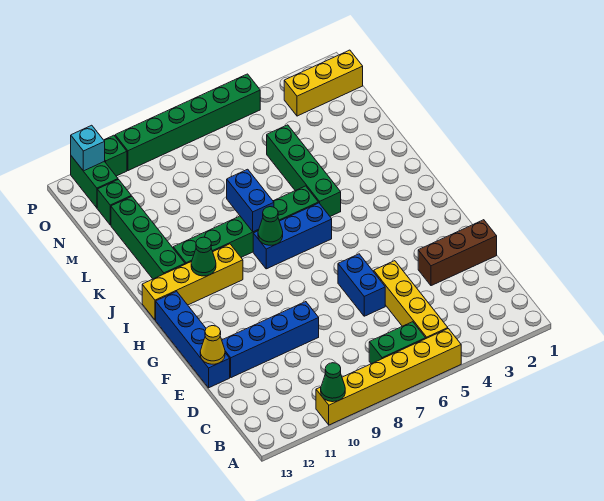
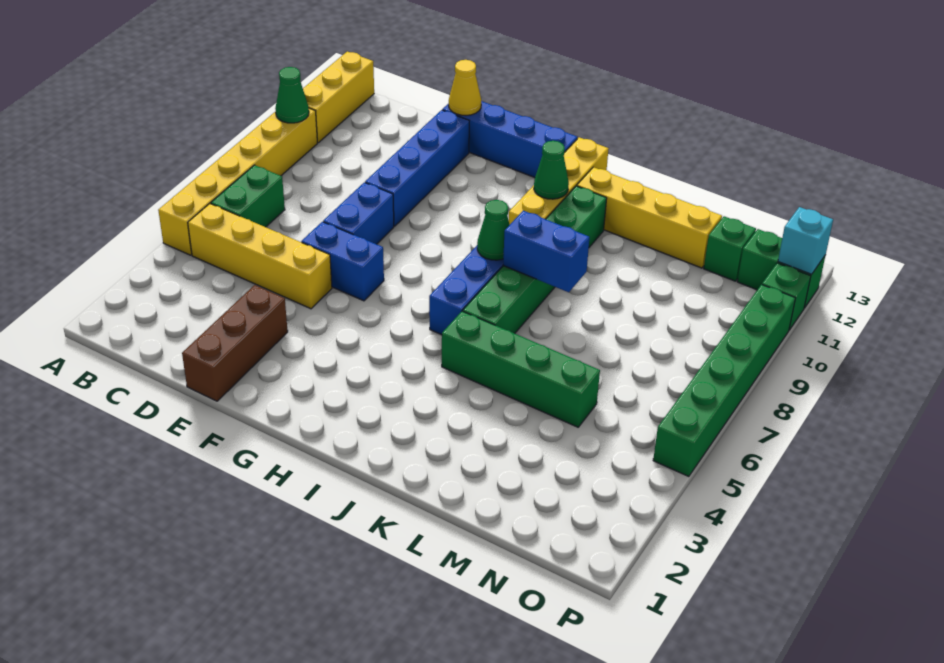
none -> blue 1x2 brick [323,182,394,244]
green 1x4 brick [111,196,185,279] -> yellow 1x4 brick [577,167,722,268]
yellow 1x3 brick [284,50,363,116] -> yellow 1x3 brick moved to [303,52,374,143]

